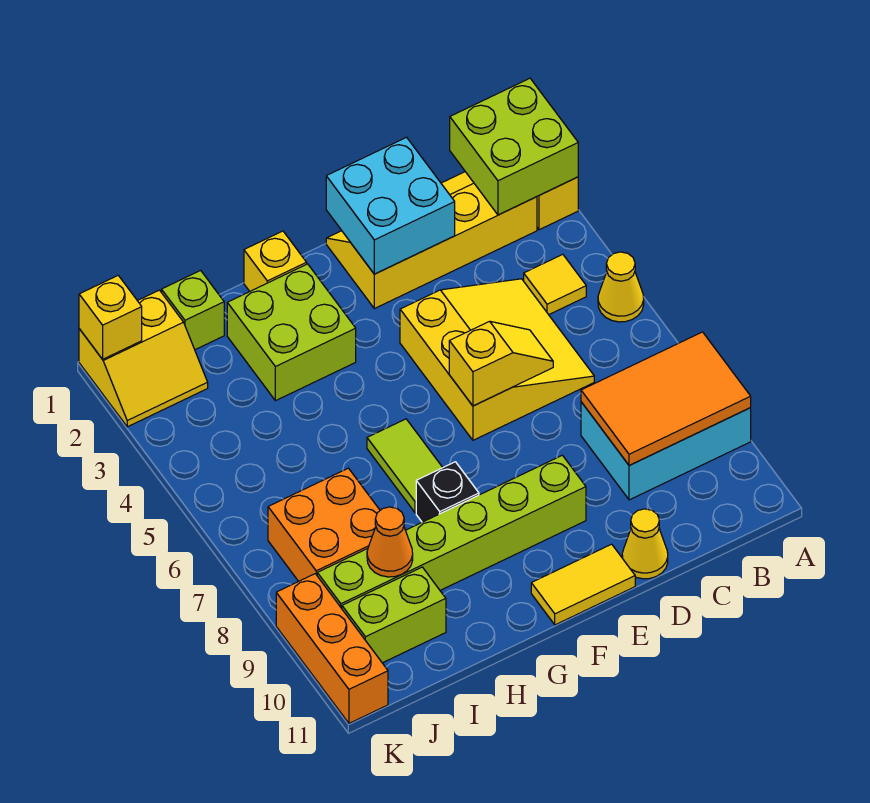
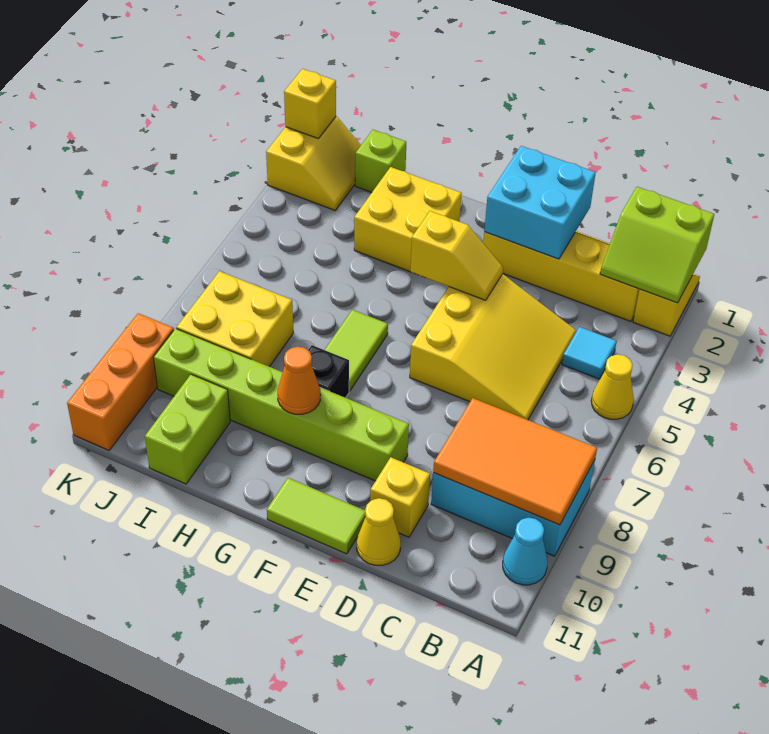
lime 2x2 brick [450,78,578,215] -> lime 2x2 slope [600,187,714,303]
none -> cyan 1x1 cone [503,518,548,585]
yellow 1x1 tile [524,254,586,315] -> cyan 1x1 tile [562,327,617,379]
yellow 1x2 slope [449,321,553,406] -> yellow 1x2 slope moved to [410,211,503,300]
yellow 1x2 tile [531,544,635,625] -> lime 1x2 tile [267,478,365,554]
yellow 1x1 brick [244,231,307,291] -> yellow 1x1 brick moved to [370,457,430,537]
lime 2x2 brick [227,264,356,401] -> yellow 2x2 brick [354,167,462,272]
orange 2x2 brick [268,468,380,581] -> yellow 2x2 brick [176,271,293,367]
orange 1x1 cone [367,507,413,577] -> orange 1x1 cone moved to [278,347,321,414]
lime 1x2 brick [342,567,446,663] -> lime 1x2 brick turned to [145,374,230,484]
yellow 2x2 slope [79,290,208,427] -> yellow 2x2 slope turned to [266,116,361,210]

